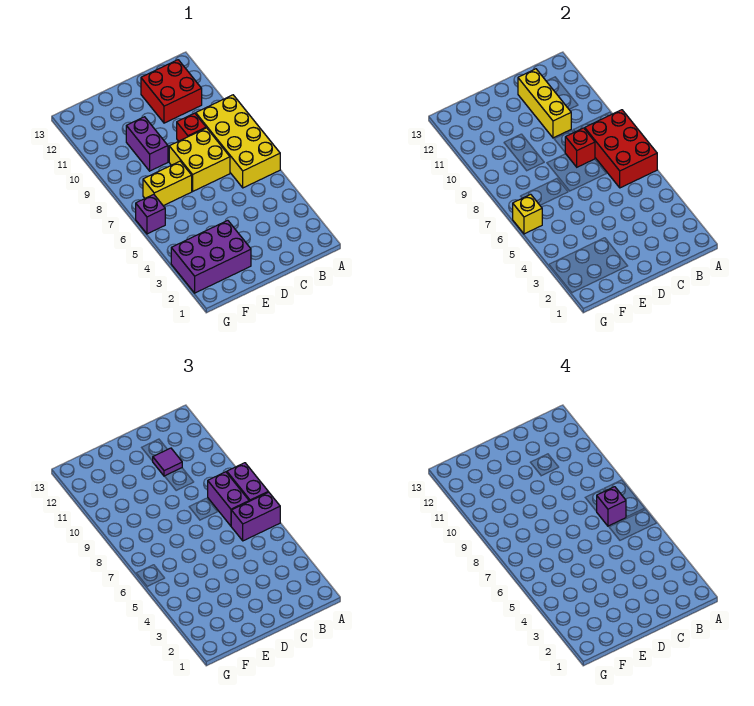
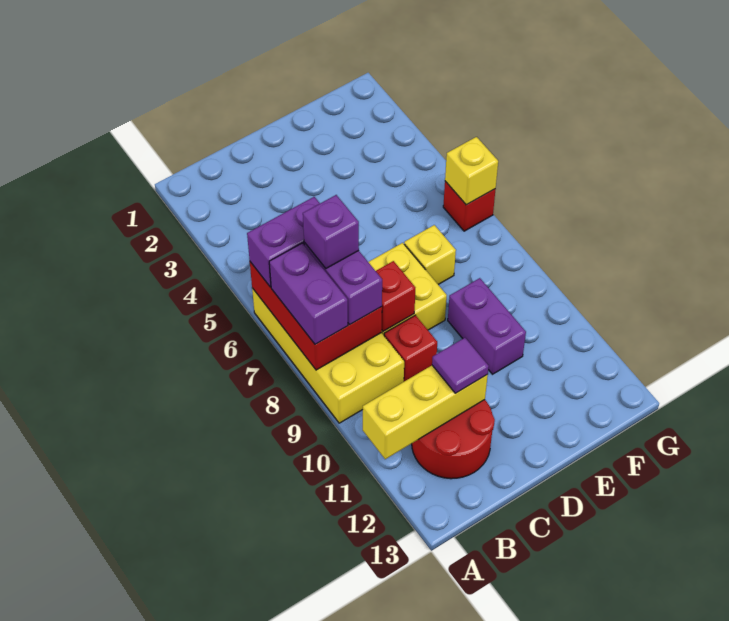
red 2x2 brick [141,60,202,123] -> red 2x2 round brick [412,400,495,479]
yellow 1x3 brick [518,69,571,138] -> yellow 1x3 brick turned to [363,366,488,459]
purple 2x3 brick [171,220,251,293] -> none
yellow 1x2 brick [143,161,192,206] -> yellow 1x1 brick [404,225,456,285]
purple 1x1 brick [136,194,165,234] -> red 1x1 brick [443,181,496,231]

